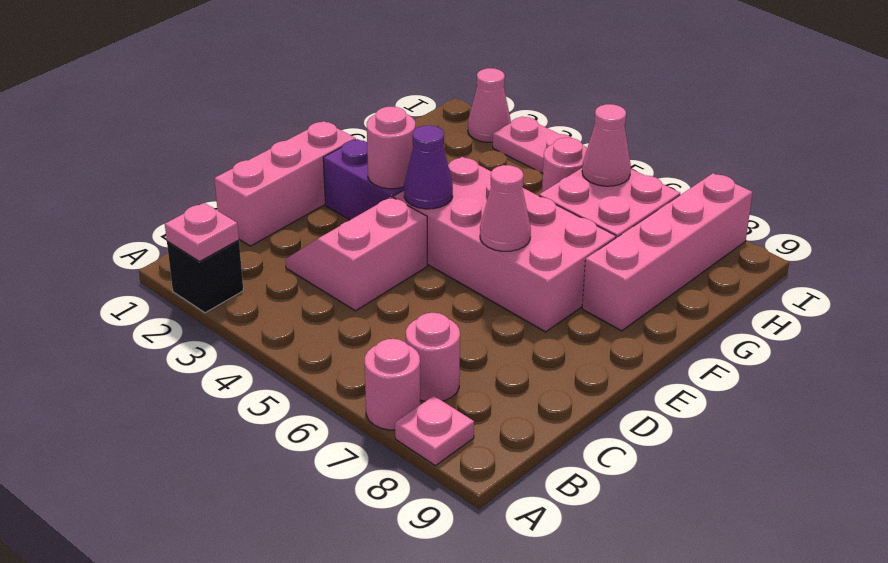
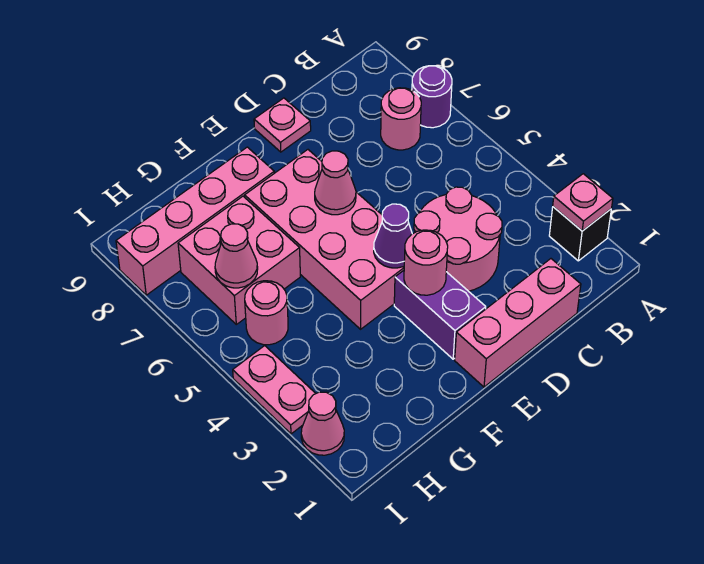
pink 1x1 round brick [365,339,420,430] -> purple 1x1 round brick [412,66,452,128]
pink 1x1 plate [395,396,474,466] -> pink 1x1 plate moved to [254,98,311,152]
pink 2x2 slope [285,197,427,311] -> pink 2x2 round brick [414,187,502,291]

